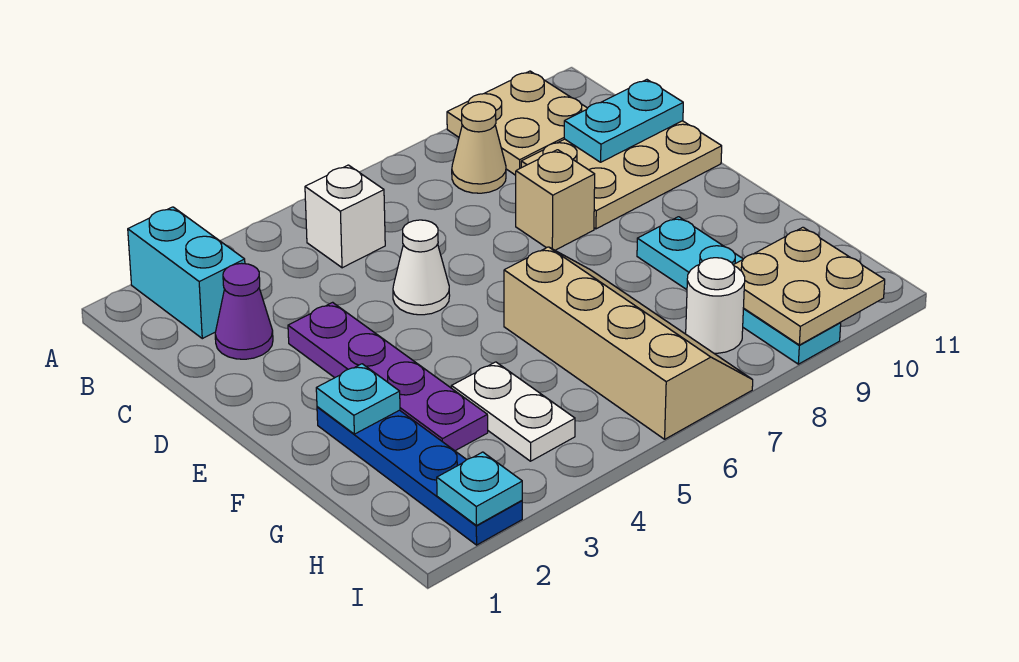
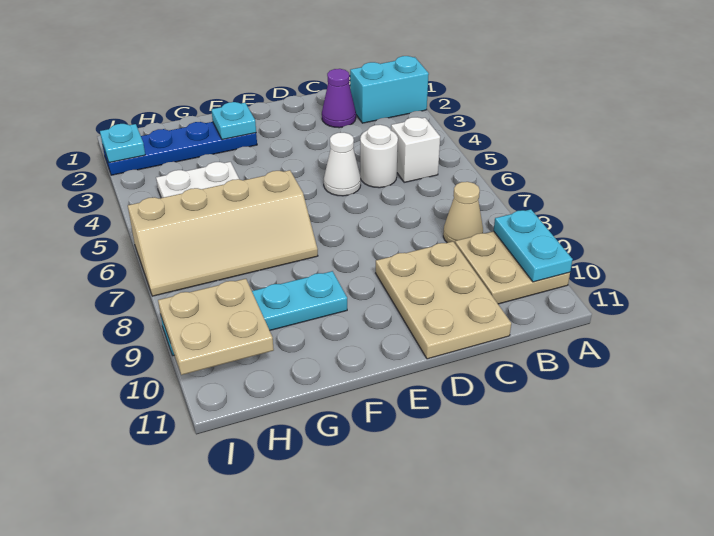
cyan 1x2 plate [564,80,683,162] -> cyan 1x2 plate moved to [494,209,573,282]
purple 1x4 plate [288,302,488,451] -> none
tan 1x1 brick [516,150,595,250] -> none
white 1x1 round brick [686,258,745,353] -> white 1x1 round brick moved to [360,125,398,188]

